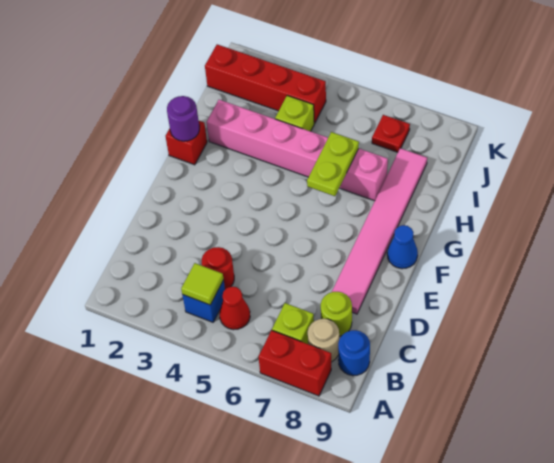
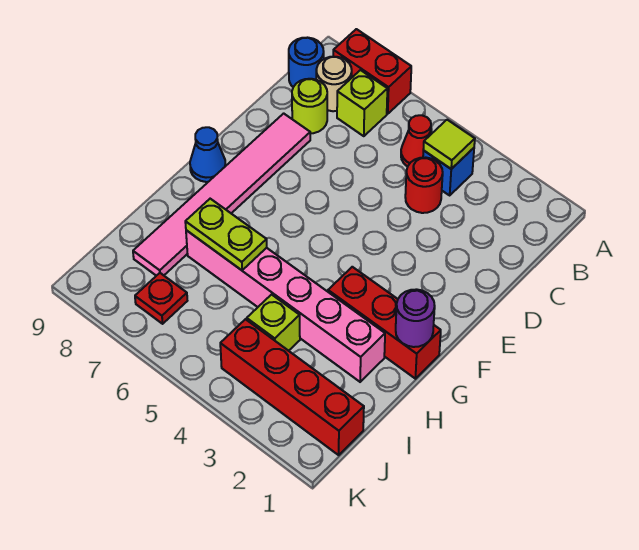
red 1x1 brick [166,121,207,165] -> red 1x3 brick [328,267,441,379]
lime 1x2 plate [307,132,359,196] -> lime 1x2 plate turned to [185,199,267,270]

